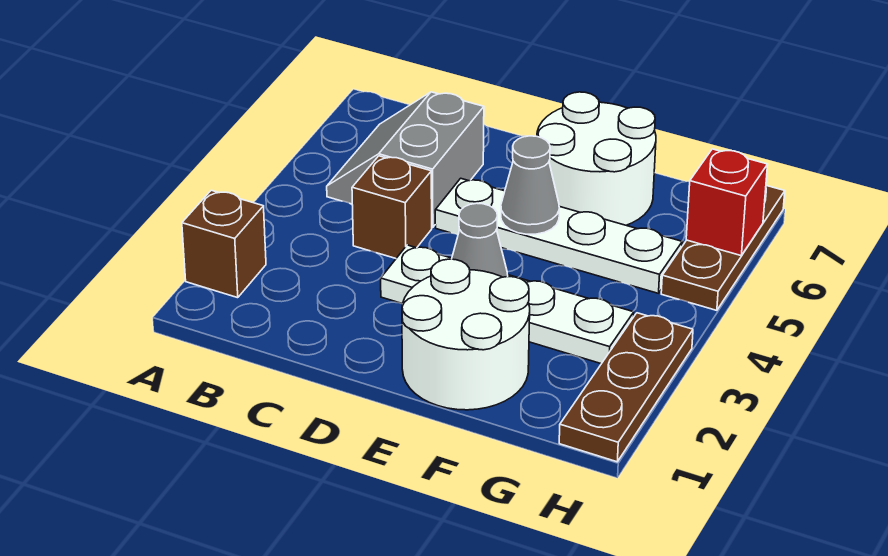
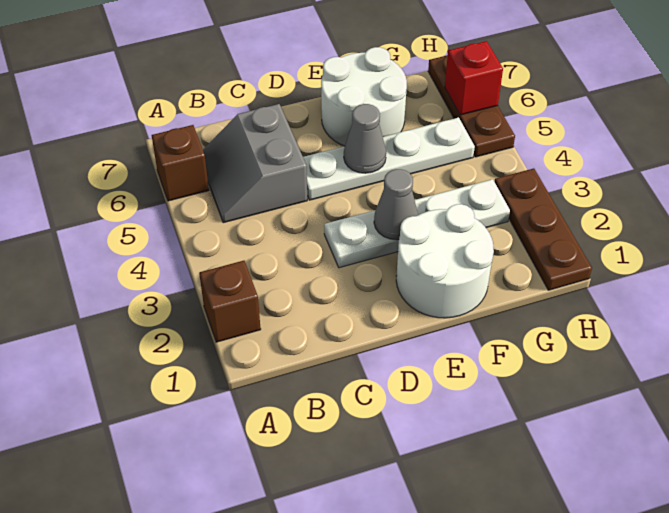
brown 1x1 brick [352,156,432,258] -> brown 1x1 brick moved to [152,125,209,201]

